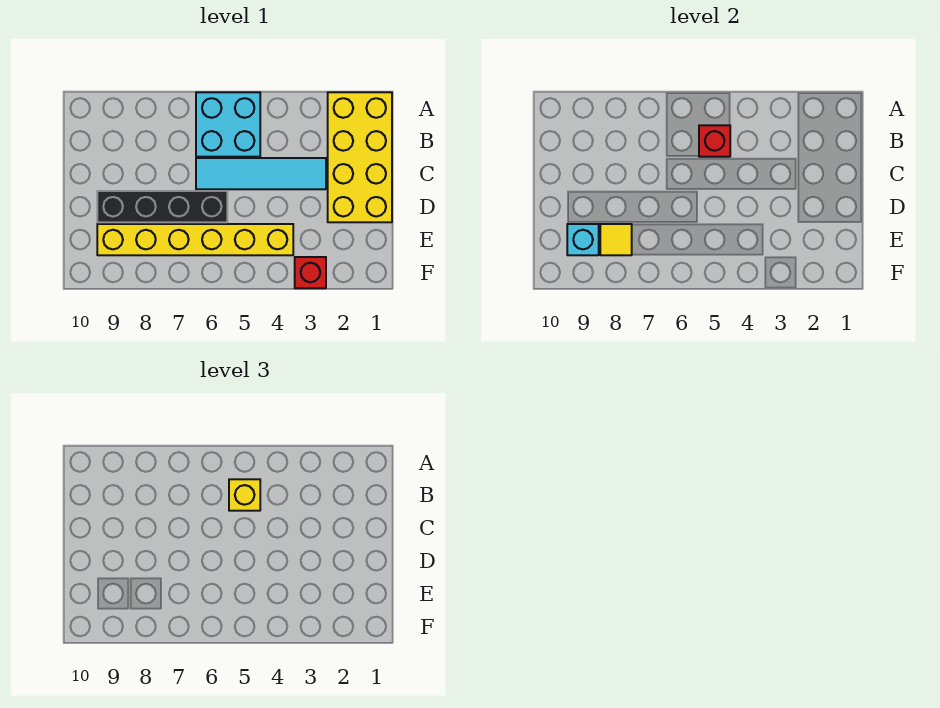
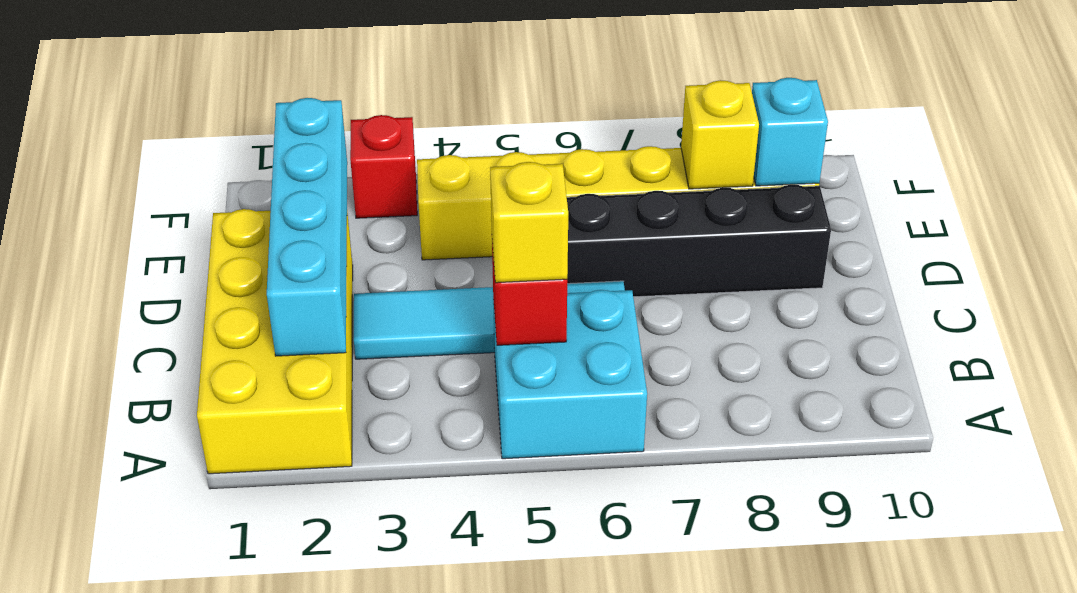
none -> cyan 1x4 brick [267,98,347,356]
yellow 1x1 tile [600,224,632,255] -> yellow 1x1 brick [681,80,759,189]

